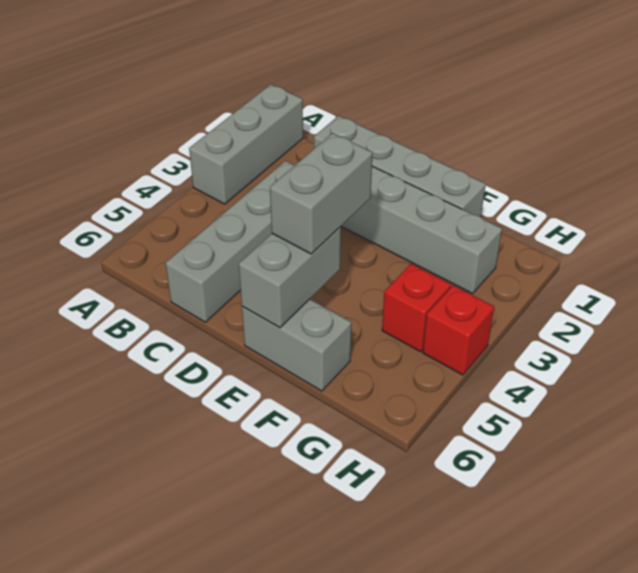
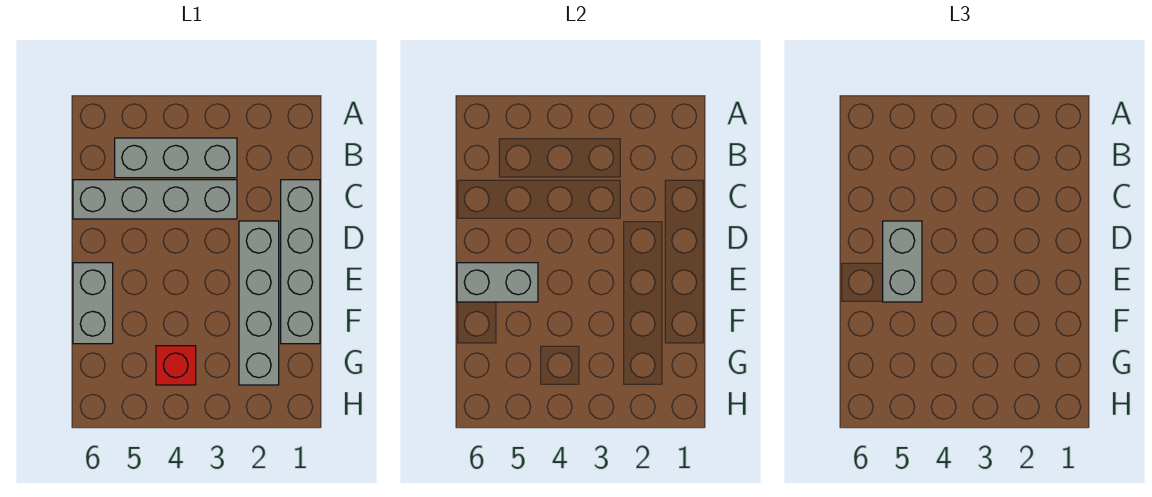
grey 1x3 brick [189,84,303,204] -> grey 1x3 brick moved to [115,138,237,178]
grey 1x2 brick [270,133,373,254] -> grey 1x2 brick turned to [883,221,922,302]
red 1x1 brick [423,285,494,375] -> none

